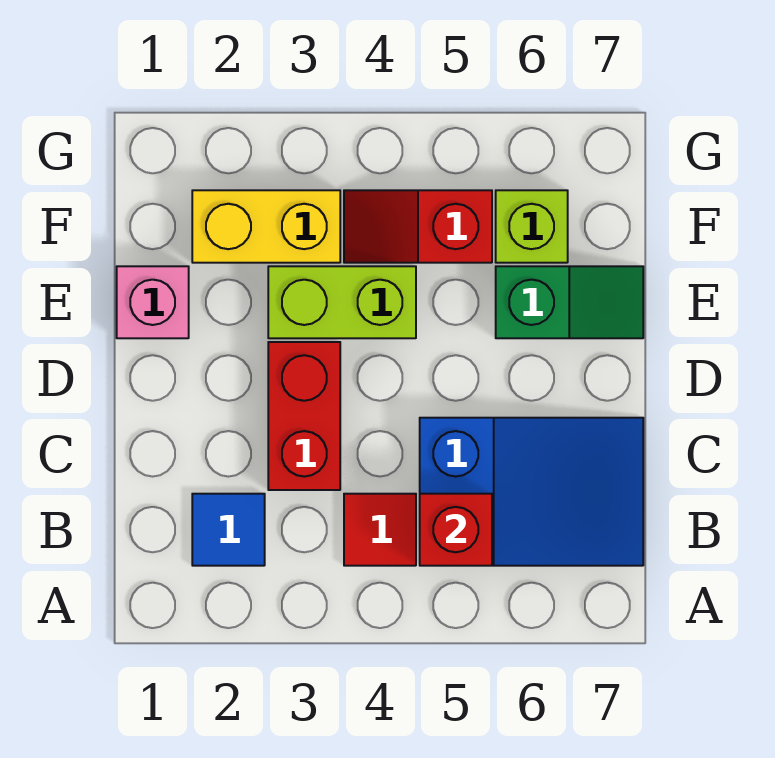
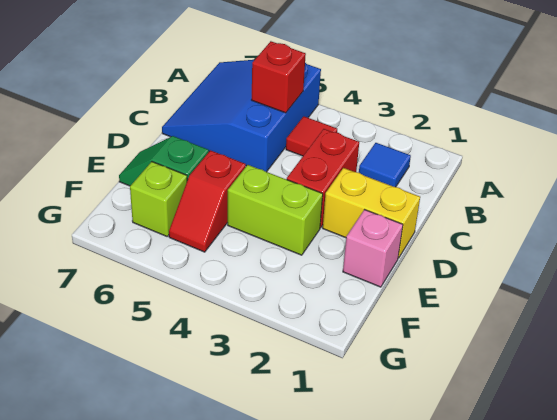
blue 2x3 slope [420,418,643,566] -> blue 3x3 slope [162,60,321,172]
yellow 1x2 brick [192,190,340,263] -> yellow 1x2 brick moved to [323,168,420,258]
red 1x2 slope [344,190,492,263] -> red 1x2 slope turned to [169,150,246,252]

